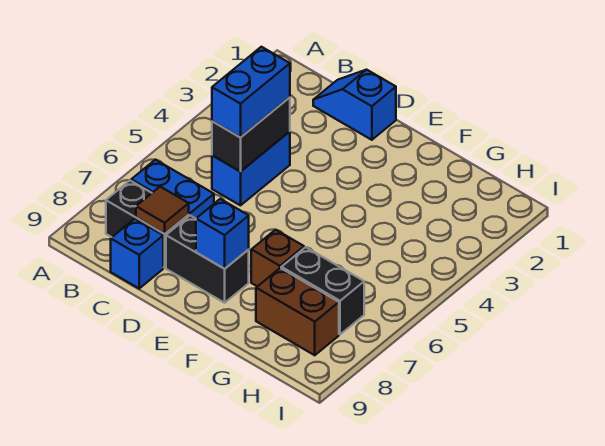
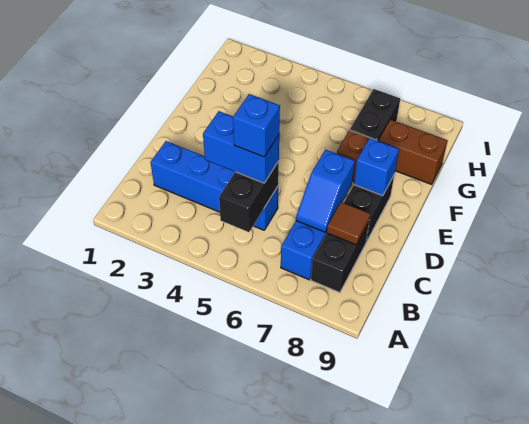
blue 1x2 slope [313,70,396,140] -> blue 1x2 slope moved to [296,150,355,232]
blue 1x2 brick [212,132,290,205] -> blue 1x4 brick [150,141,278,230]
black 1x2 brick [212,97,290,172] -> black 1x2 brick turned to [219,161,279,232]
blue 1x1 brick [111,219,163,288] -> blue 1x1 brick moved to [233,94,280,157]
brown 1x2 brick [256,268,339,355] -> brown 1x2 brick turned to [379,120,448,184]

